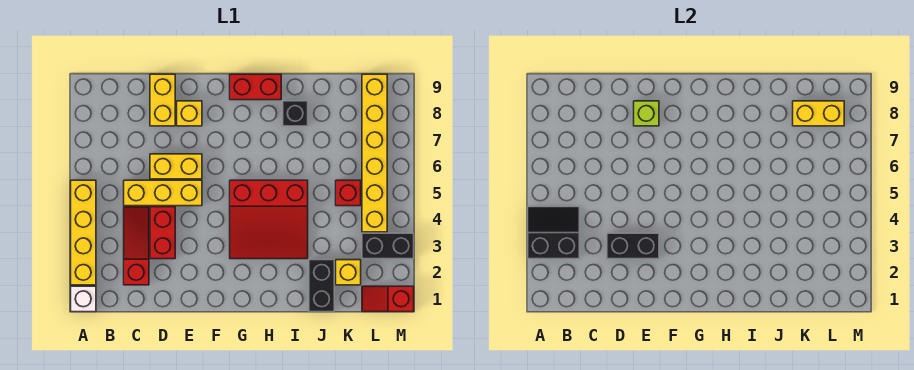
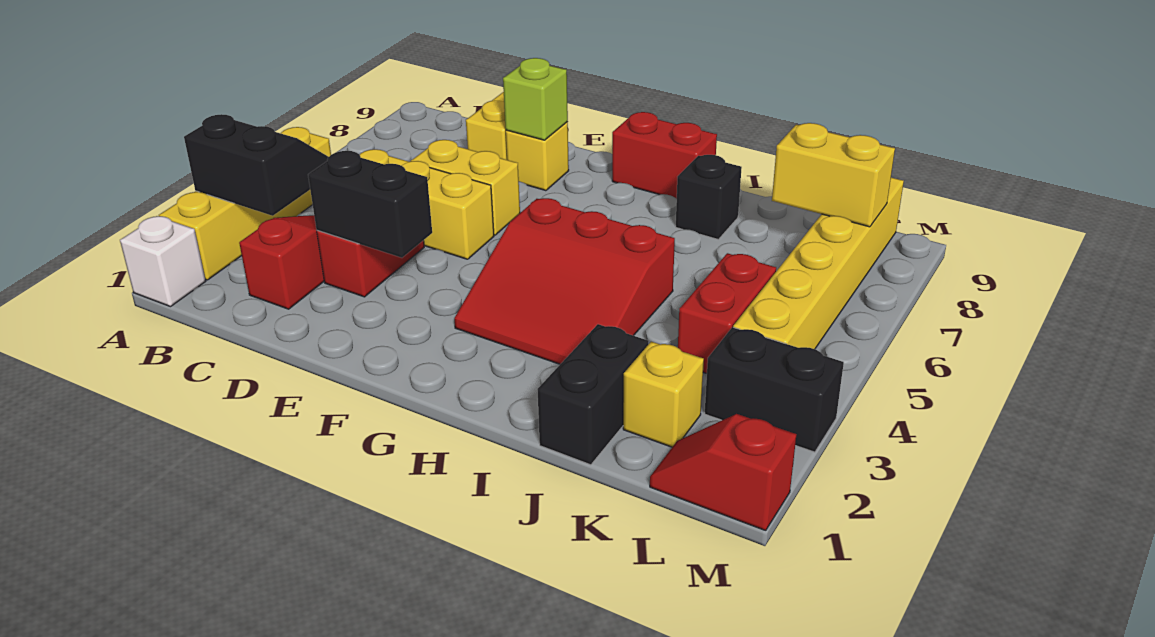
red 1x1 brick [336,180,361,206] -> red 1x2 brick [678,253,776,374]

